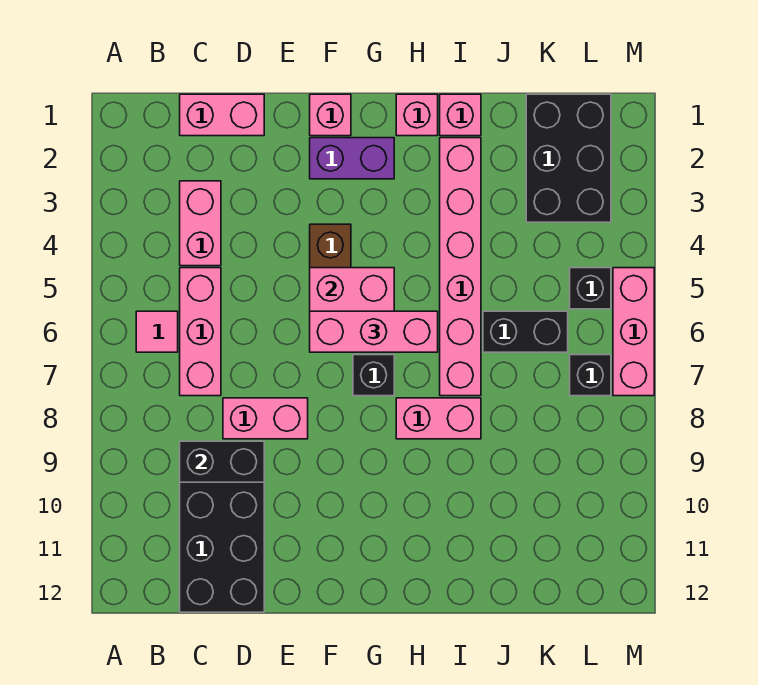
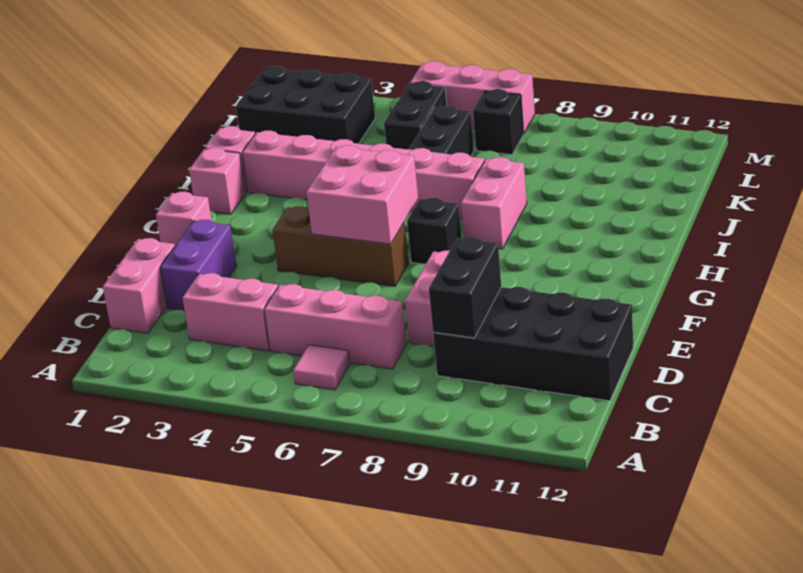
purple 1x2 brick [310,138,394,179] -> purple 1x2 brick moved to [160,220,237,311]
pink 1x3 brick [310,311,438,352] -> none
black 1x1 brick [570,268,611,309] -> black 1x2 brick [384,81,447,150]

